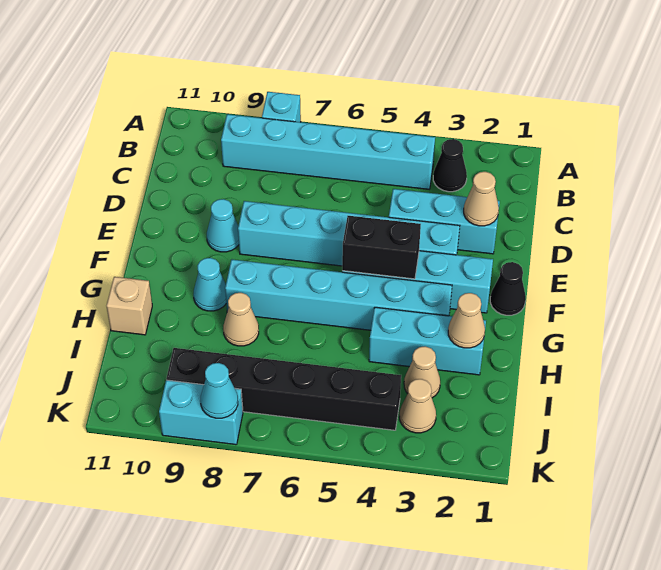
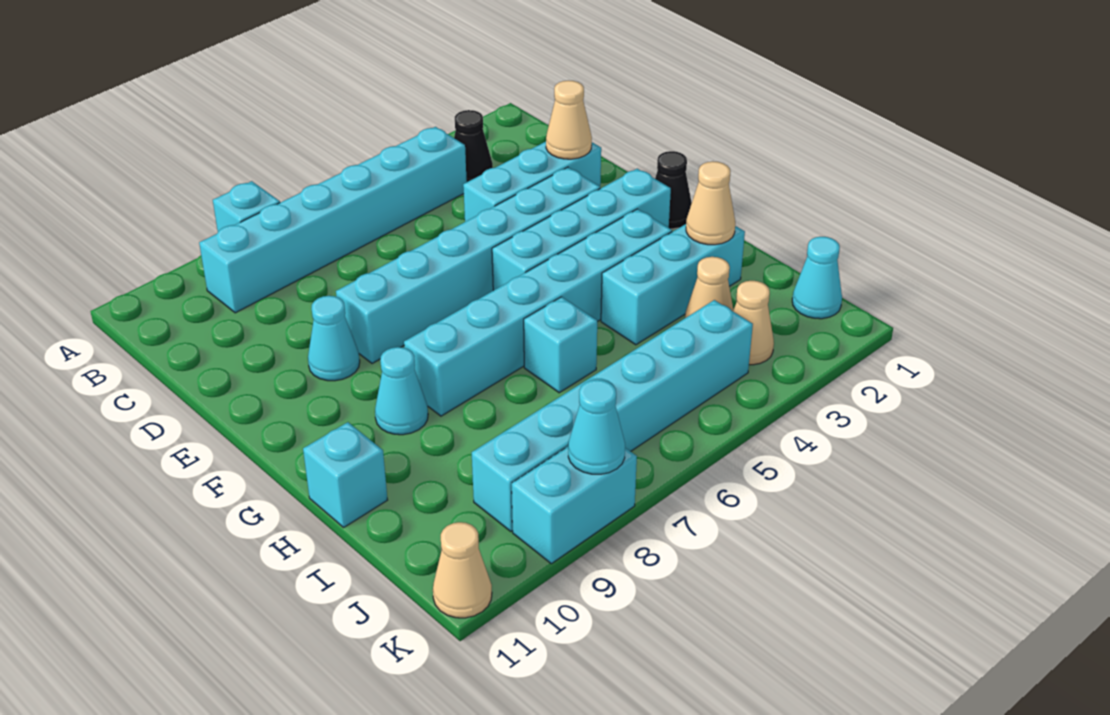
black 1x2 brick [342,216,421,279] -> none
none -> cyan 1x1 brick [524,297,597,393]
tan 1x1 cone [223,293,259,346] -> tan 1x1 cone moved to [433,522,492,618]
tan 1x1 brick [107,277,152,335] -> cyan 1x1 brick [303,422,387,527]
none -> cyan 1x1 cone [792,237,842,319]
black 1x6 brick [167,348,401,430] -> cyan 1x6 brick [472,300,753,532]

